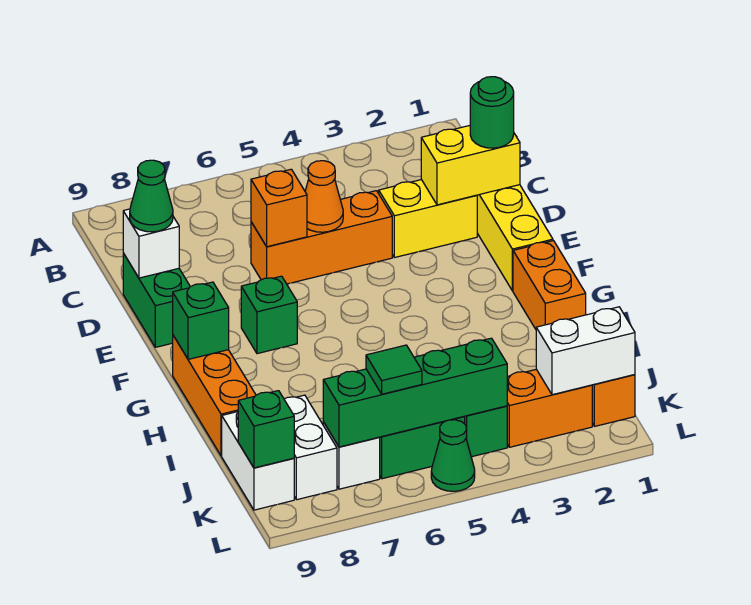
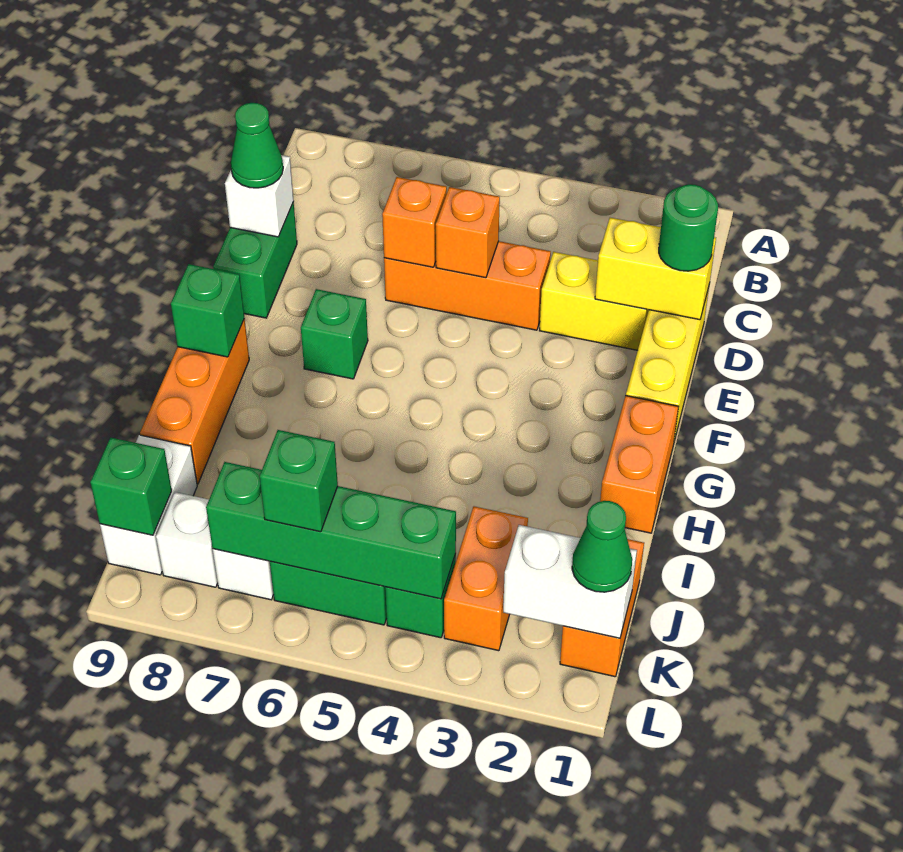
orange 1x1 cone [305,161,343,232] -> orange 1x1 brick [436,187,500,278]
white 1x2 brick [284,395,337,500] -> white 1x1 brick [156,492,218,587]
orange 1x2 brick [507,369,592,447] -> orange 1x2 brick turned to [444,506,528,651]
green 1x1 tile [366,345,422,394] -> green 1x1 brick [260,430,338,532]
green 1x1 cone [431,420,475,491] -> green 1x1 cone moved to [572,501,632,592]

